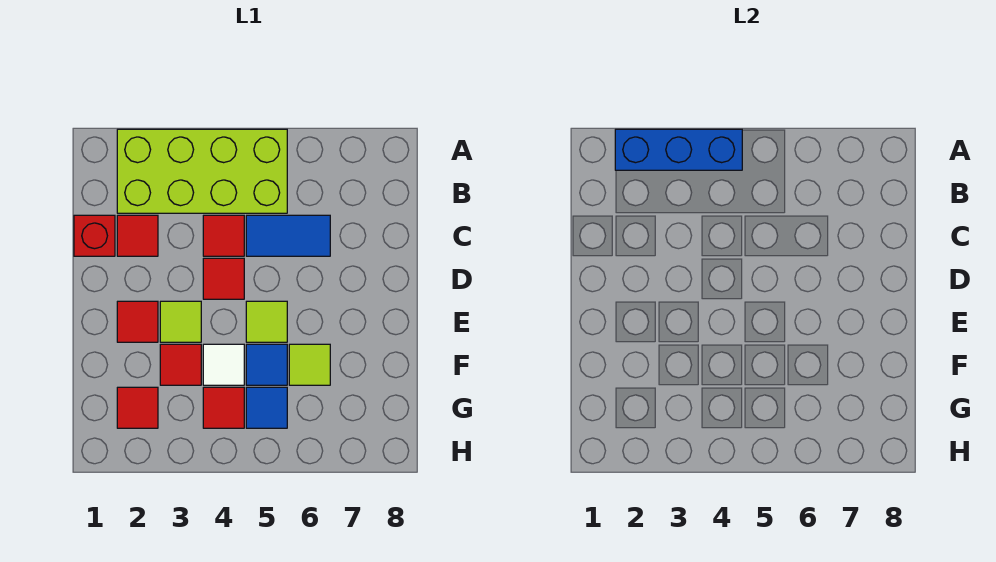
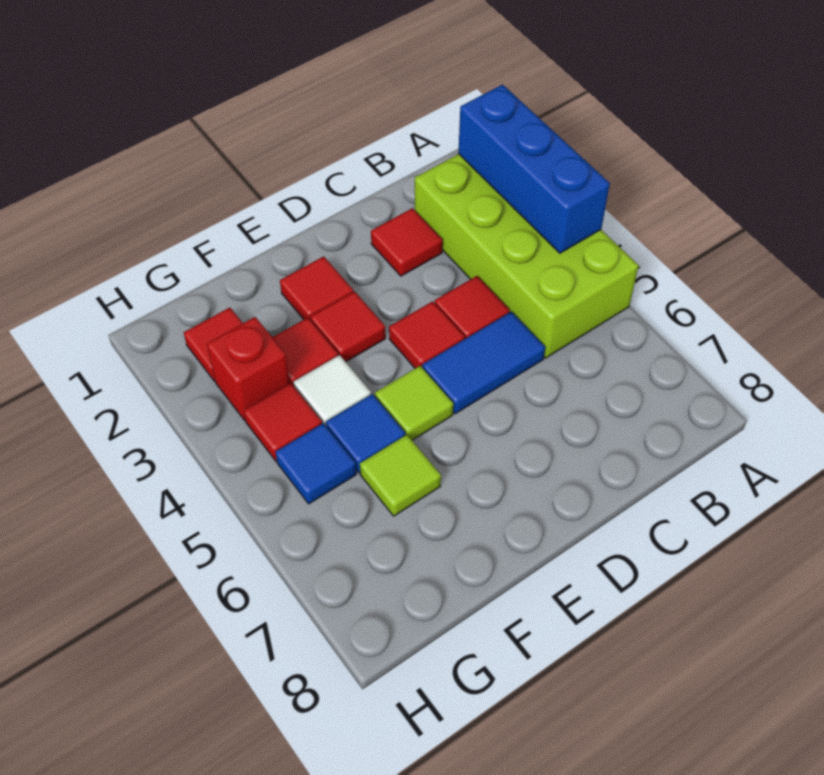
red 1x1 brick [74,215,115,256] -> red 1x1 brick moved to [207,317,290,420]
blue 1x2 tile [246,215,330,256] -> blue 1x2 tile turned to [422,312,545,414]
lime 1x1 tile [160,301,201,342] -> red 1x1 tile [310,291,386,362]

